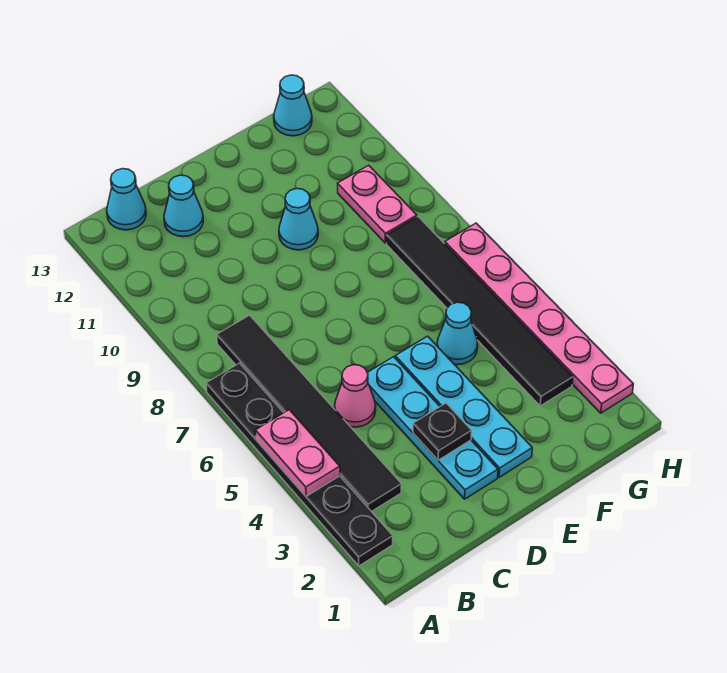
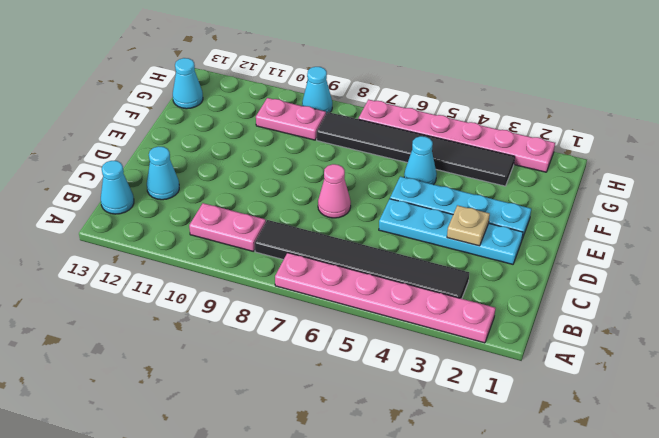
black 1x6 plate [206,363,393,566] -> pink 1x6 plate [275,253,495,343]
pink 1x2 plate [256,410,340,496] -> pink 1x2 plate moved to [189,203,266,252]
pink 1x1 cone [335,365,376,427] -> pink 1x1 cone moved to [318,164,351,218]
black 1x1 plate [413,403,472,460] -> tan 1x1 plate [447,205,490,246]
cyan 1x1 cone [279,189,318,250] -> cyan 1x1 cone moved to [302,67,332,113]

